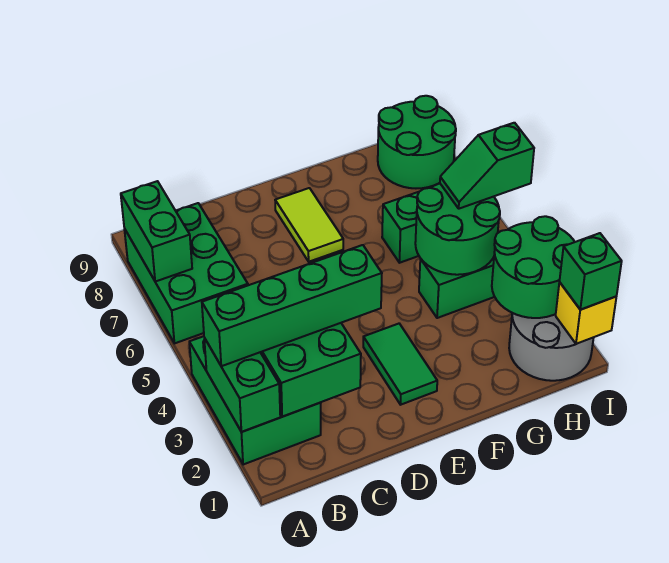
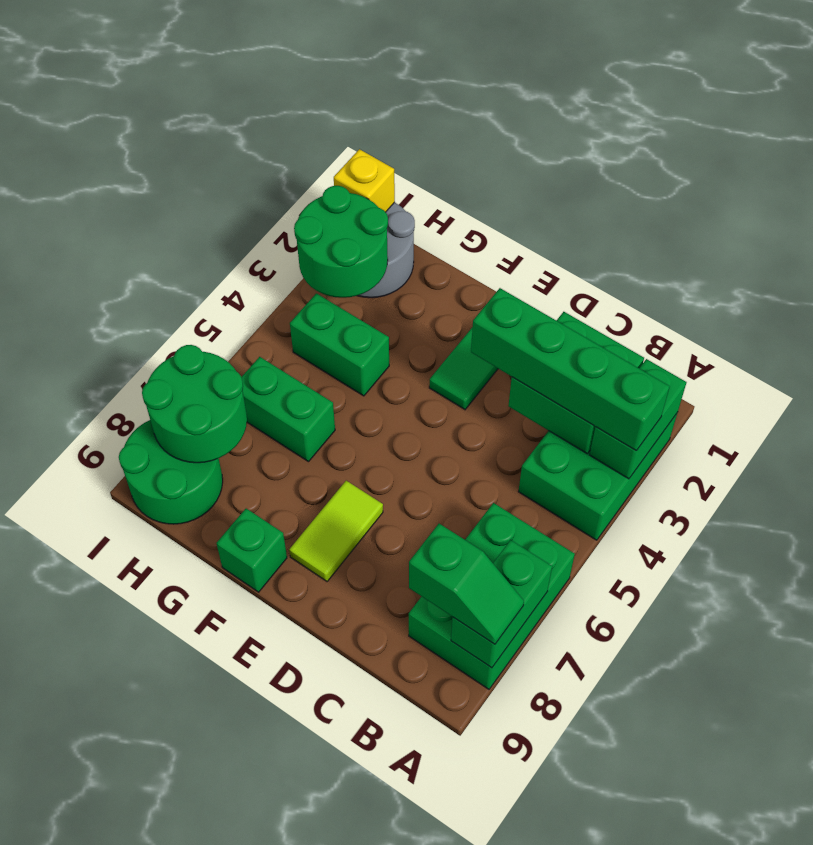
green 2x2 round brick [415,184,500,275] -> green 2x2 round brick moved to [142,345,247,463]
green 1x2 slope [440,123,534,209] -> green 1x2 slope moved to [409,524,524,644]
green 1x1 brick [560,233,622,310] -> green 1x1 brick moved to [216,509,287,592]

